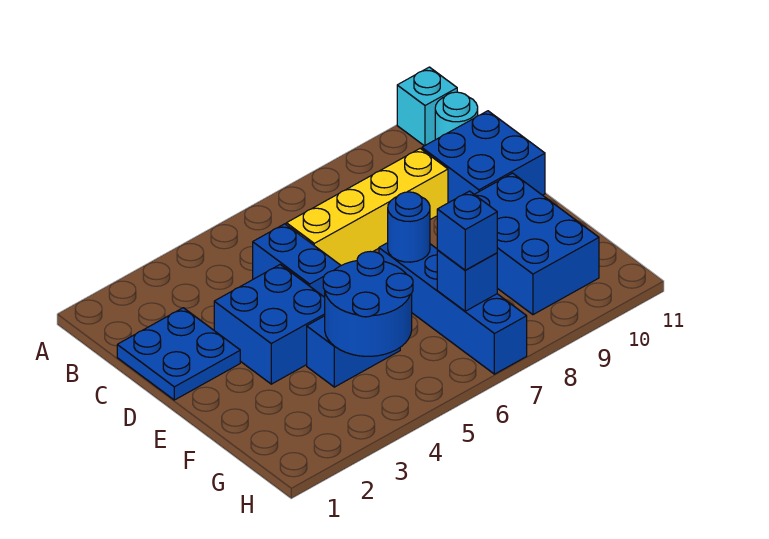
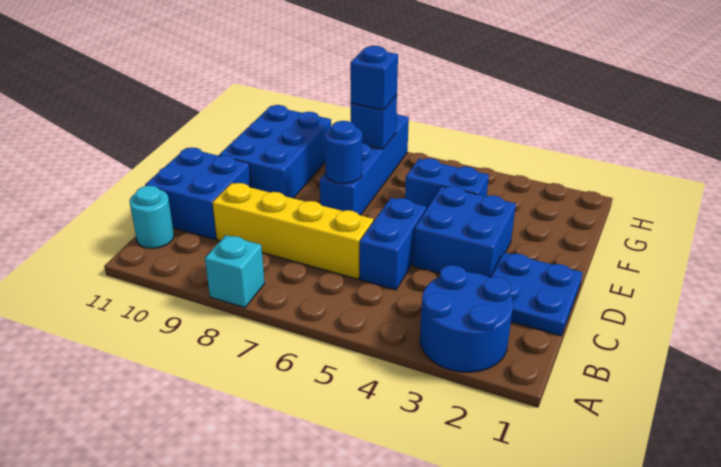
cyan 1x1 brick [397,67,457,146] -> cyan 1x1 brick moved to [205,235,265,308]
blue 2x2 round brick [323,251,413,356] -> blue 2x2 round brick moved to [420,265,513,372]

